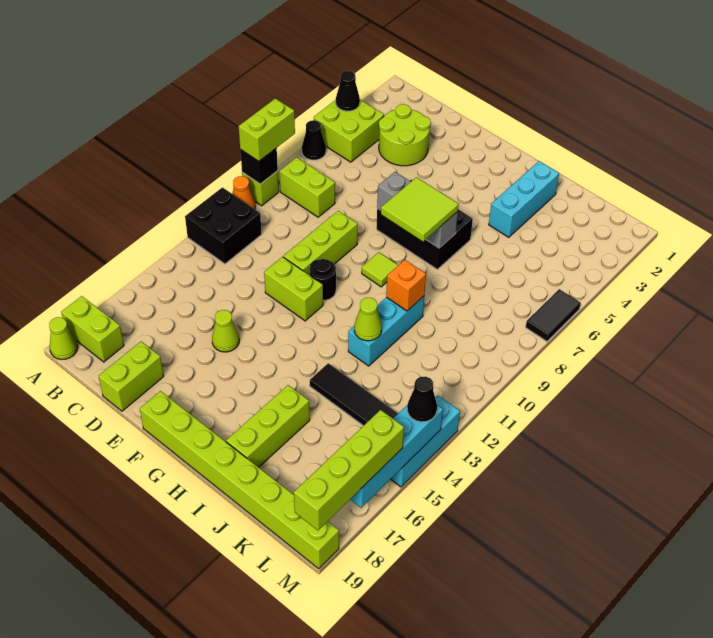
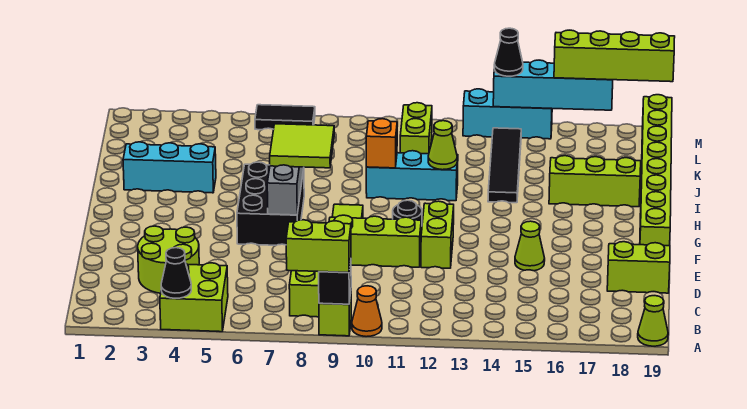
black 1x1 cone [302,120,326,160] -> none
black 2x2 brick [185,187,262,264] -> none
lime 1x2 brick [61,296,124,362] -> lime 1x2 brick moved to [400,103,432,154]

